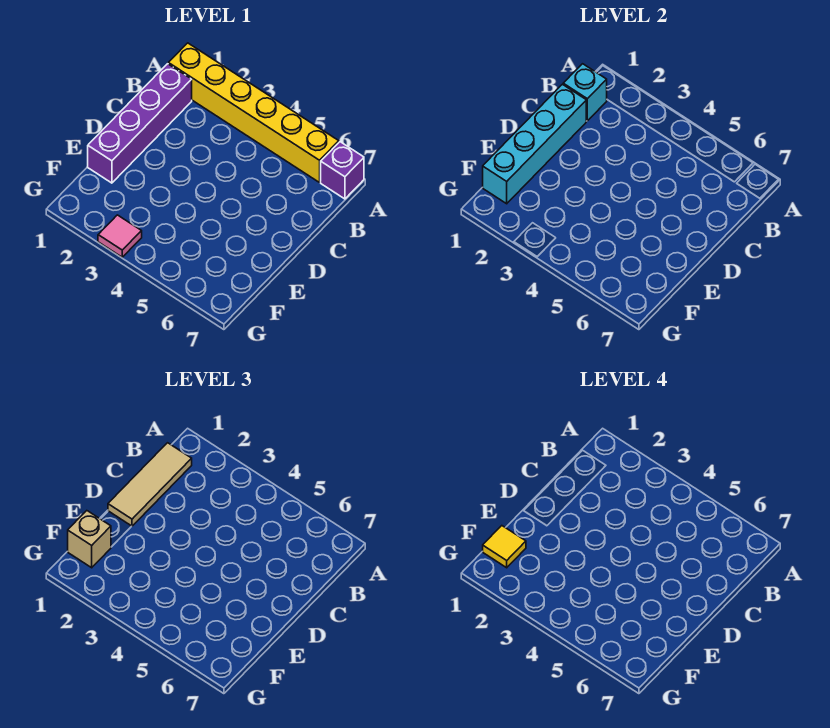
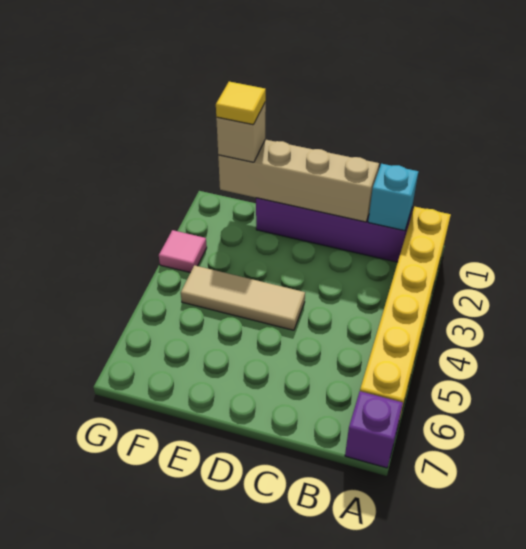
tan 1x3 tile [108,443,192,526] -> tan 1x3 tile moved to [181,265,305,330]
cyan 1x4 brick [483,84,586,204] -> tan 1x4 brick [218,139,379,222]

